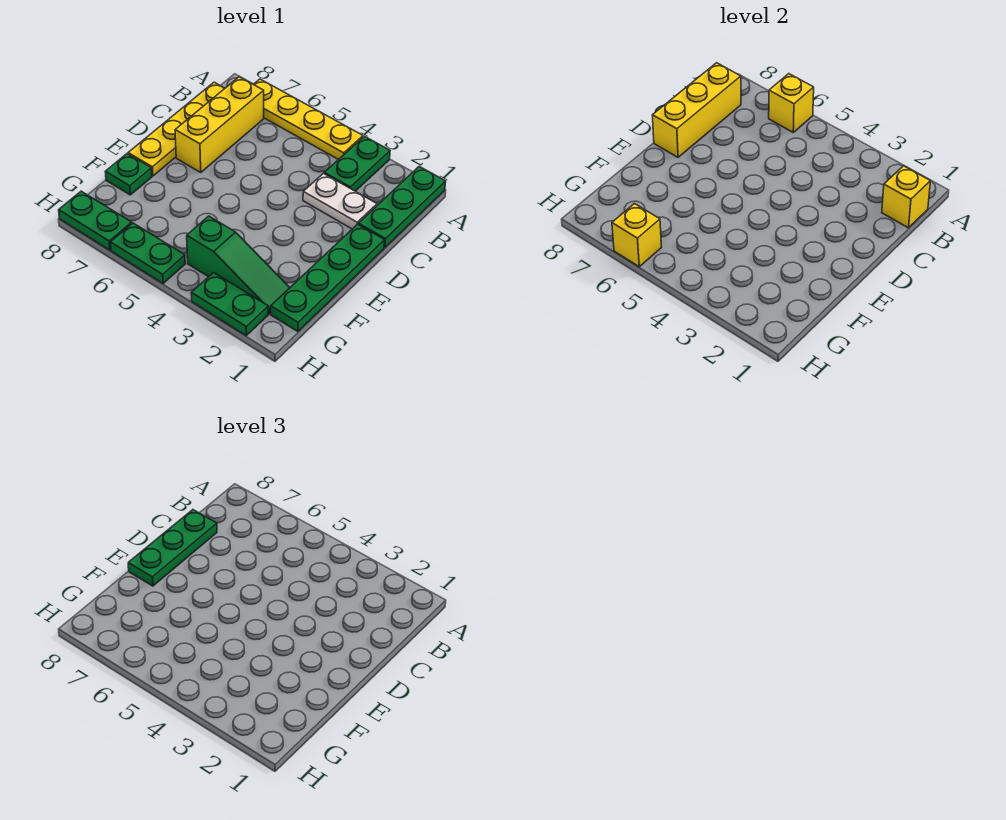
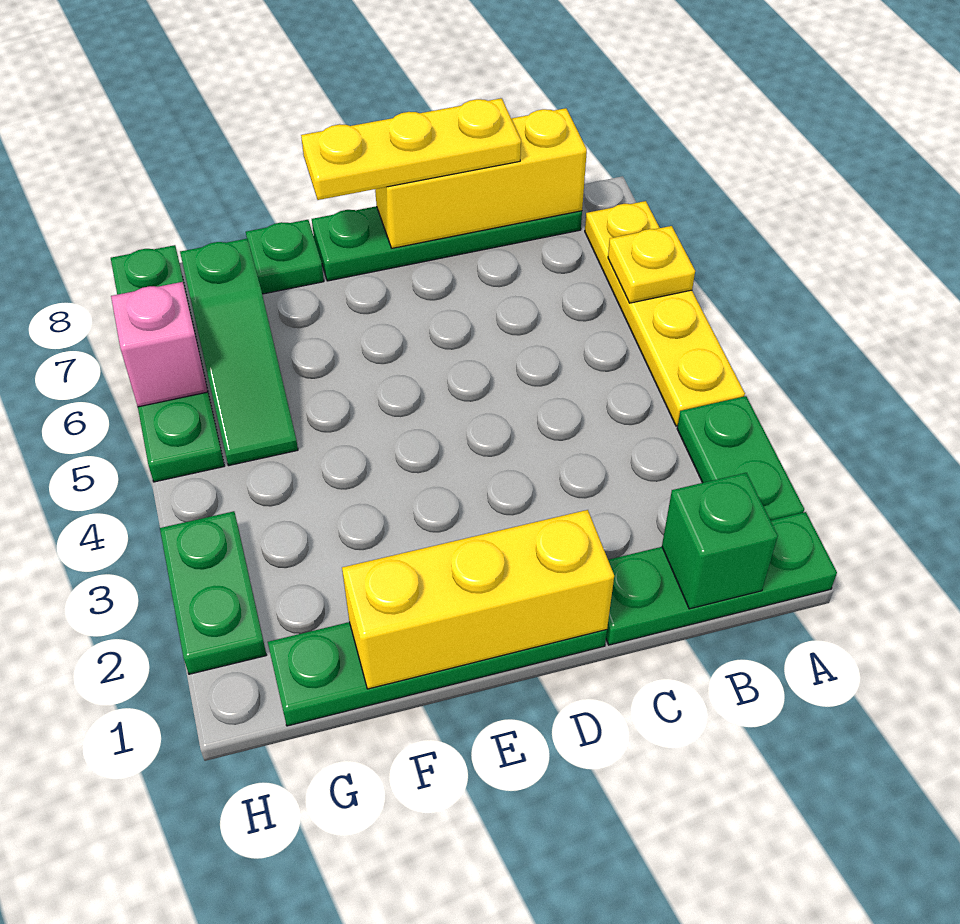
green 1x2 plate [324,136,390,191] -> green 1x2 plate turned to [677,396,804,520]
yellow 1x1 brick [769,74,814,132] -> yellow 1x1 plate [608,226,695,303]
yellow 1x1 brick [882,166,930,228] -> green 1x1 brick [662,473,778,609]
yellow 1x3 brick [175,77,264,172] -> yellow 1x3 brick moved to [342,510,614,689]
yellow 1x4 plate [128,82,225,176] -> green 1x4 plate [312,206,582,281]
white 1x2 plate [303,174,377,229] -> none
green 1x3 plate [128,510,217,586] -> yellow 1x3 plate [301,98,521,200]
green 1x3 slope [187,216,290,314] -> green 1x3 slope moved to [180,238,298,466]
yellow 1x1 brick [612,204,662,267] -> pink 1x1 brick [111,282,208,407]

